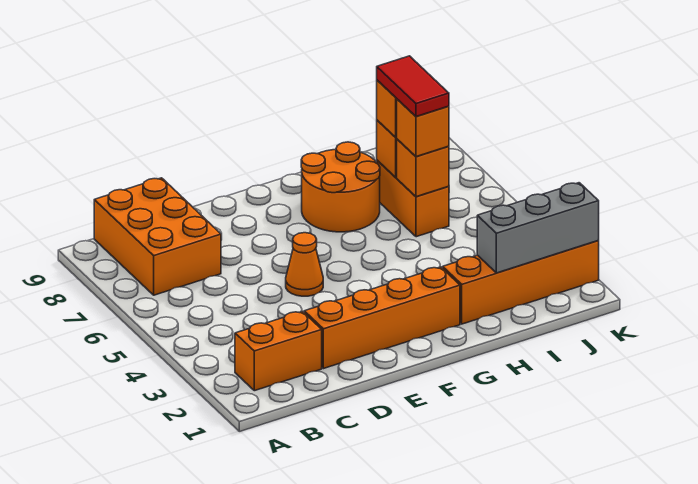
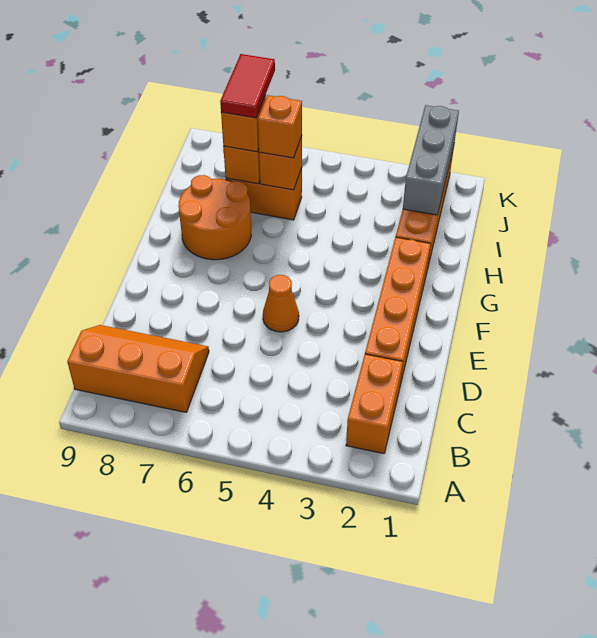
orange 2x3 brick [94,178,221,295] -> orange 2x3 slope [67,325,209,412]
red 1x2 tile [377,56,449,116] -> red 1x2 tile turned to [220,54,275,118]

